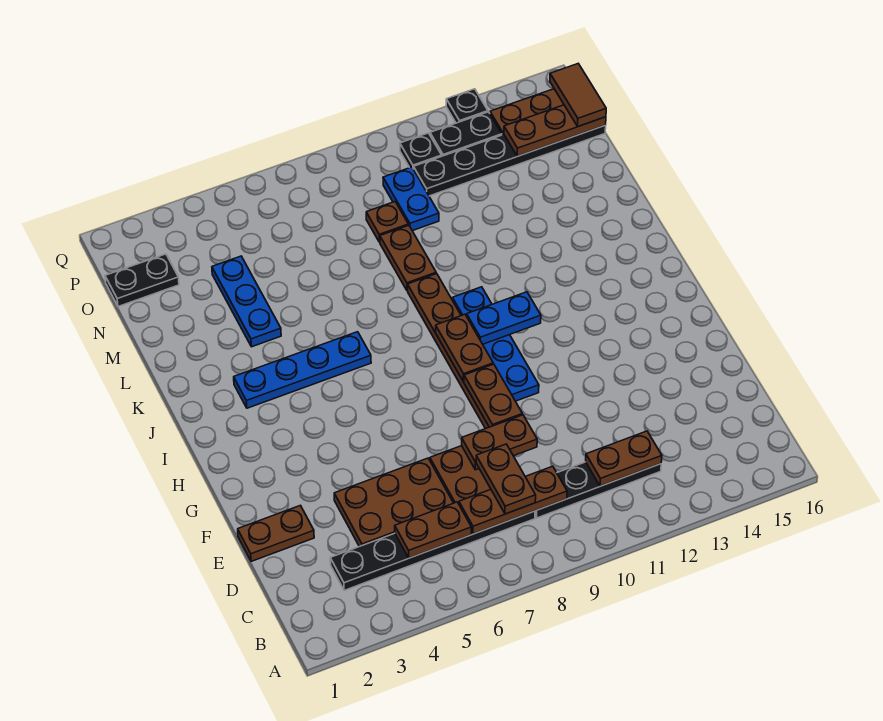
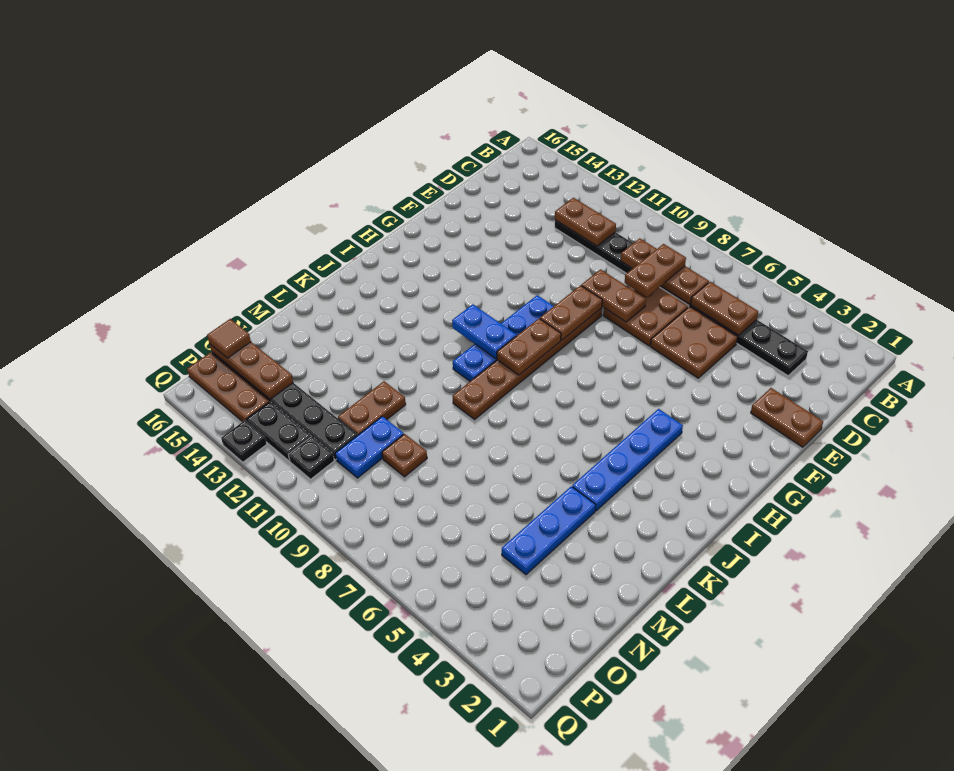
brown 2x3 plate [334,458,453,547] -> brown 2x2 plate [651,306,738,378]
blue 1x4 plate [234,332,371,408] -> blue 1x4 plate turned to [572,409,683,511]
brown 1x2 plate [380,225,436,291] -> brown 1x2 plate moved to [338,381,406,435]
black 1x2 plate [105,254,179,307] -> none
brown 1x2 tile [550,64,606,126] -> brown 1x1 tile [207,319,251,358]

